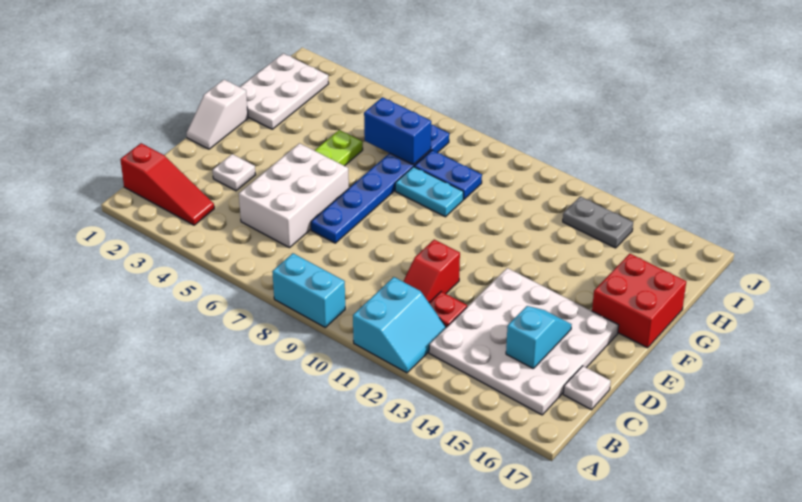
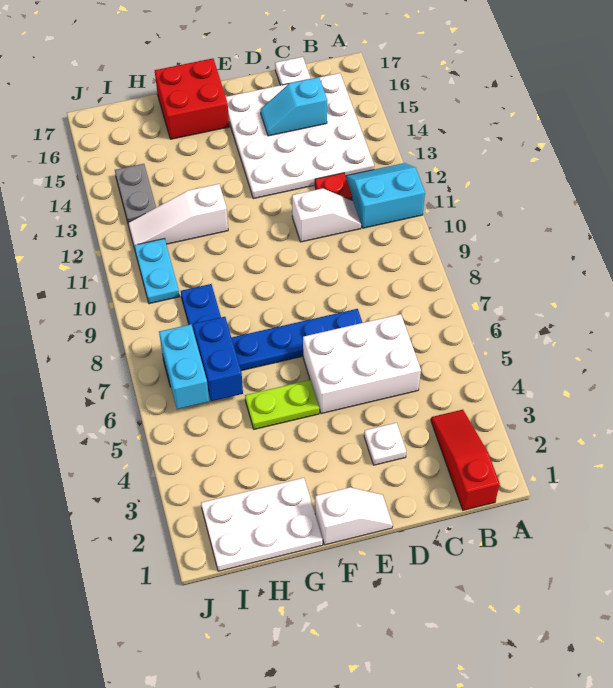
cyan 1x2 brick [272,253,345,327] -> cyan 1x2 brick moved to [159,324,209,409]
red 1x2 slope [403,240,460,302] -> white 1x2 slope [292,188,361,242]
cyan 1x2 plate [395,167,463,217] -> cyan 1x2 plate moved to [134,239,180,304]
none -> white 1x3 slope [128,184,228,249]

